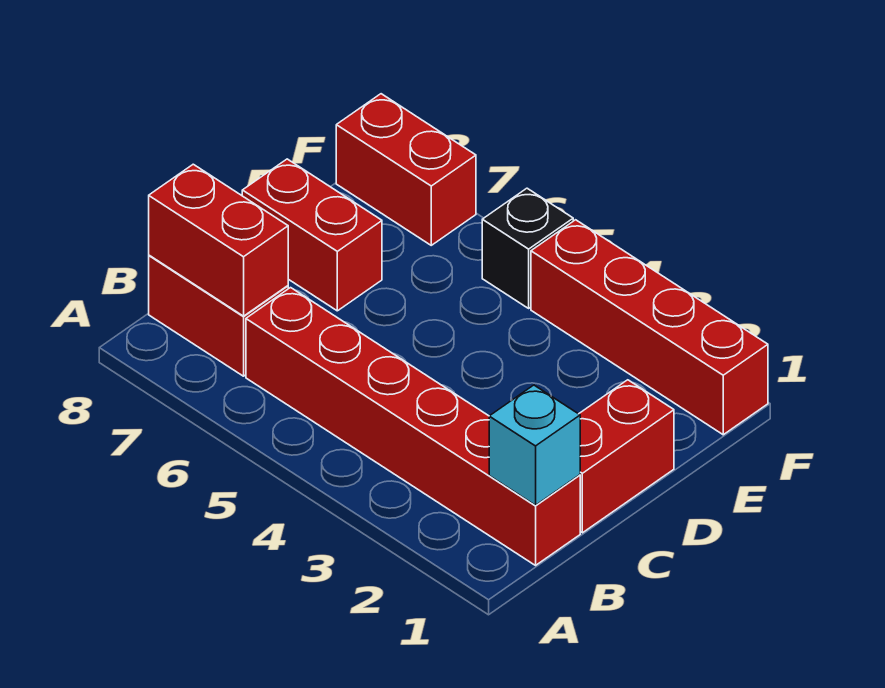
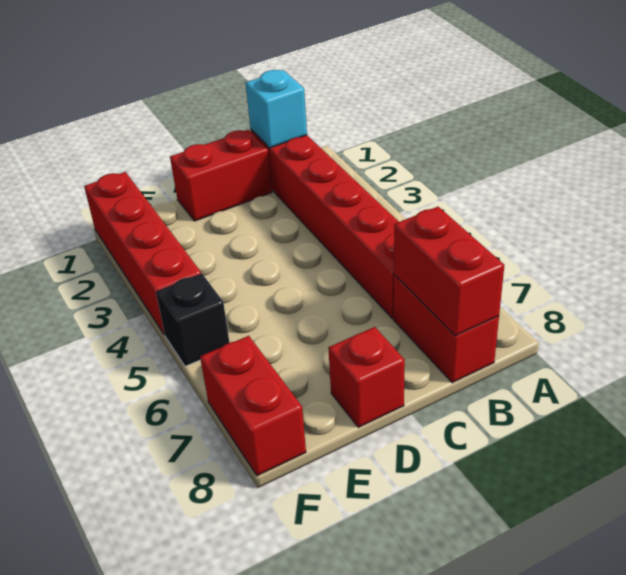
red 1x2 brick [242,159,382,311] -> red 1x1 brick [328,327,405,427]

